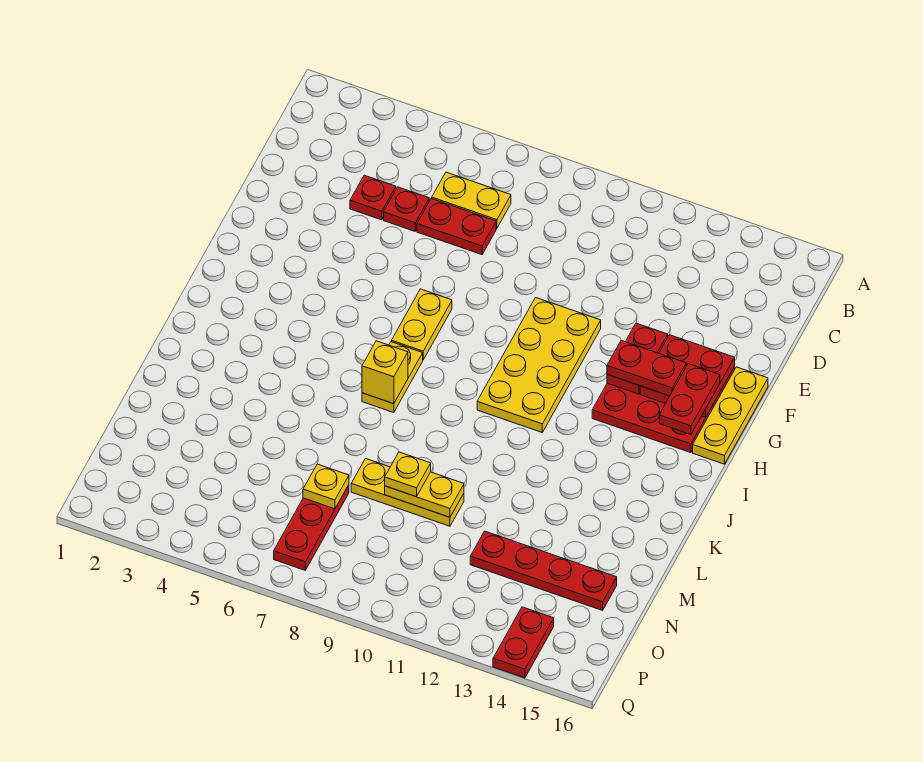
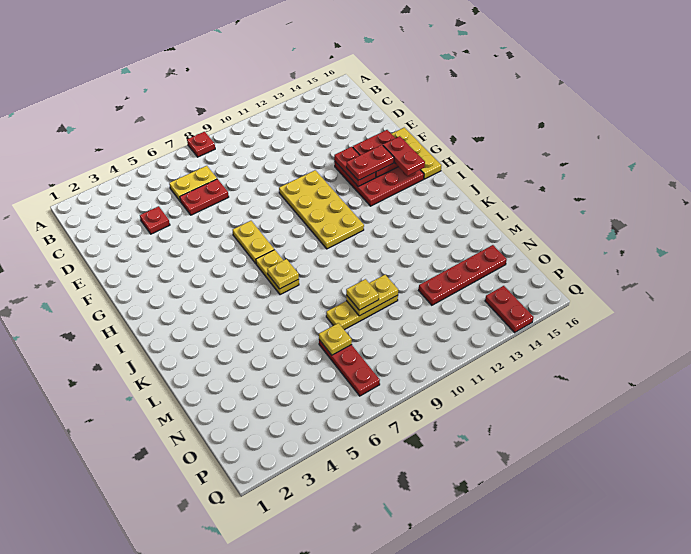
red 1x1 plate [384,187,429,231] -> red 1x1 plate moved to [187,132,215,157]
yellow 1x1 brick [362,341,408,404] -> yellow 1x1 plate [267,259,299,289]

